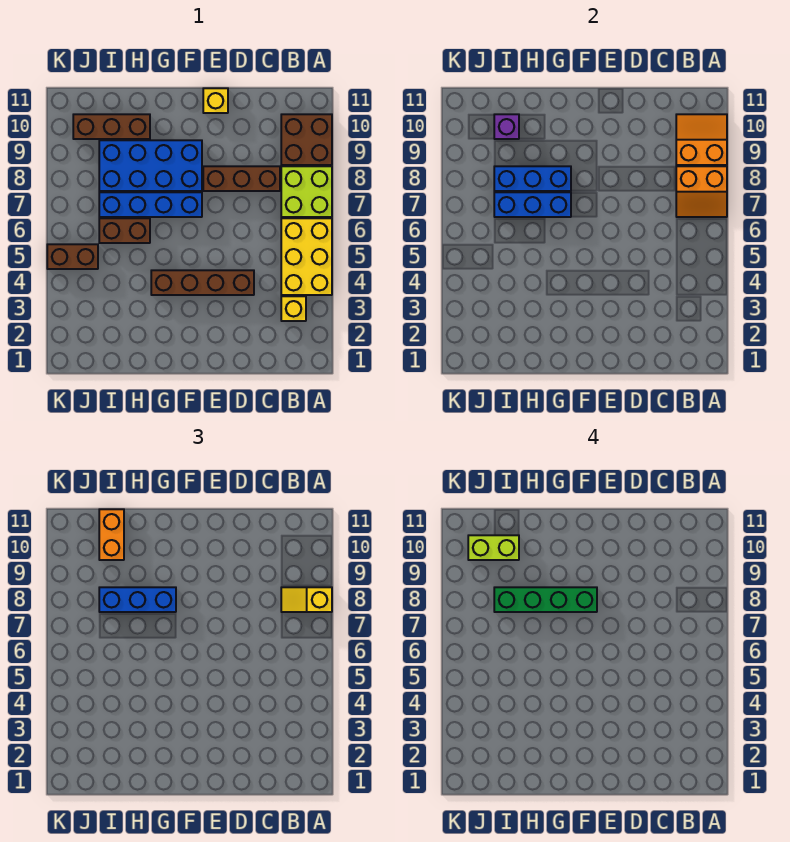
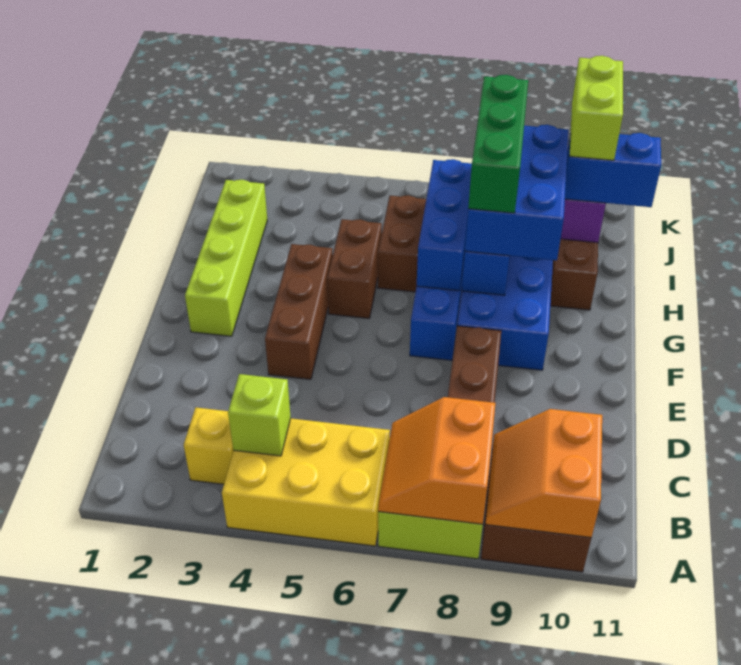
yellow 1x2 slope [281,587,332,612] -> none
orange 2x2 slope [676,114,727,165] -> orange 2x2 slope turned to [485,409,602,538]
none -> lime 1x1 brick [228,374,291,456]
brown 1x4 brick [151,270,254,295] -> brown 1x3 brick [265,244,333,379]
yellow 1x1 brick [203,88,228,113] -> none
none -> lime 1x4 brick [185,180,267,336]
green 1x4 brick [494,587,597,612] -> green 1x3 brick [468,75,528,213]
blue 1x3 brick [99,587,176,612] -> blue 2x3 brick [465,125,568,260]
orange 1x2 brick [99,509,124,560] -> blue 1x2 brick [565,131,661,207]
brown 1x2 brick [47,244,98,269] -> brown 1x2 brick moved to [327,219,382,318]

